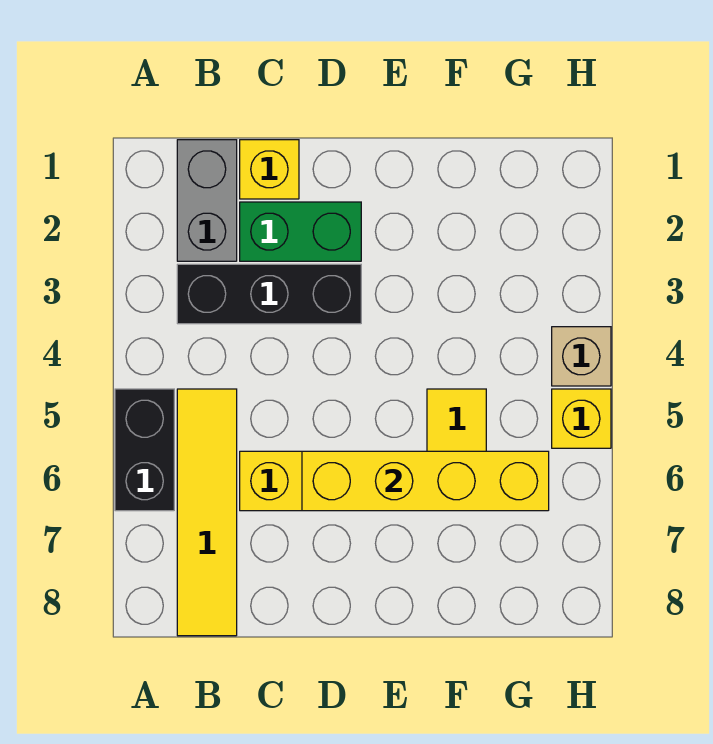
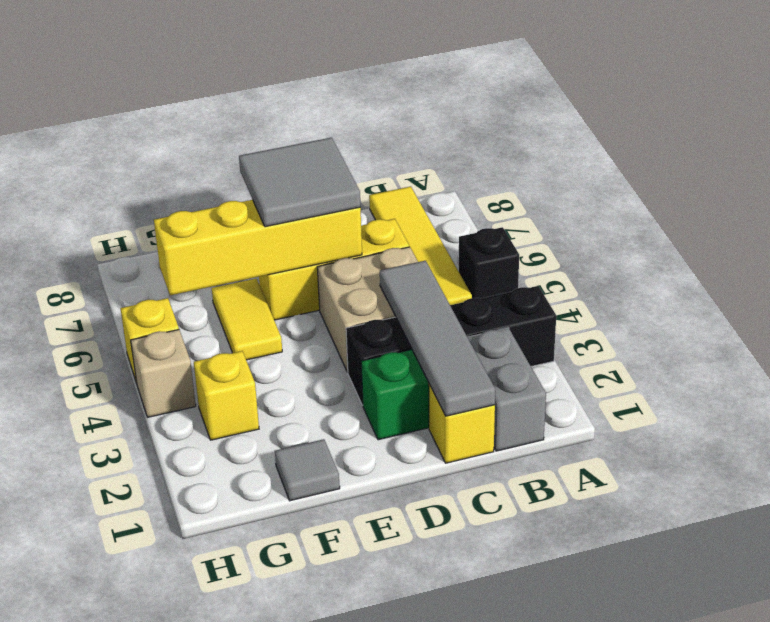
black 1x2 brick [115,389,174,511] -> black 1x1 brick [459,227,519,298]
black 1x3 brick [177,264,361,324] -> black 1x4 brick [346,286,556,405]
none -> grey 1x4 tile [380,261,495,416]
none -> tan 2x2 brick [317,247,418,372]
none -> grey 2x2 tile [239,138,360,227]
none -> grey 1x1 tile [275,439,340,501]
none -> yellow 1x1 brick [194,351,259,440]

